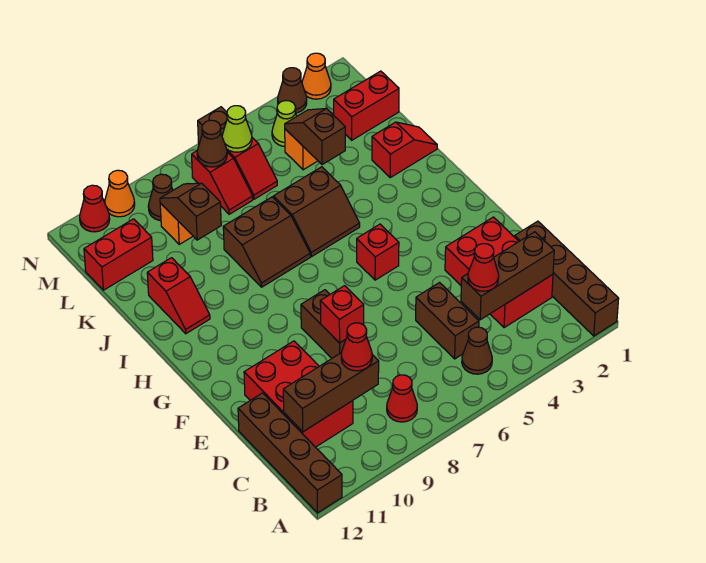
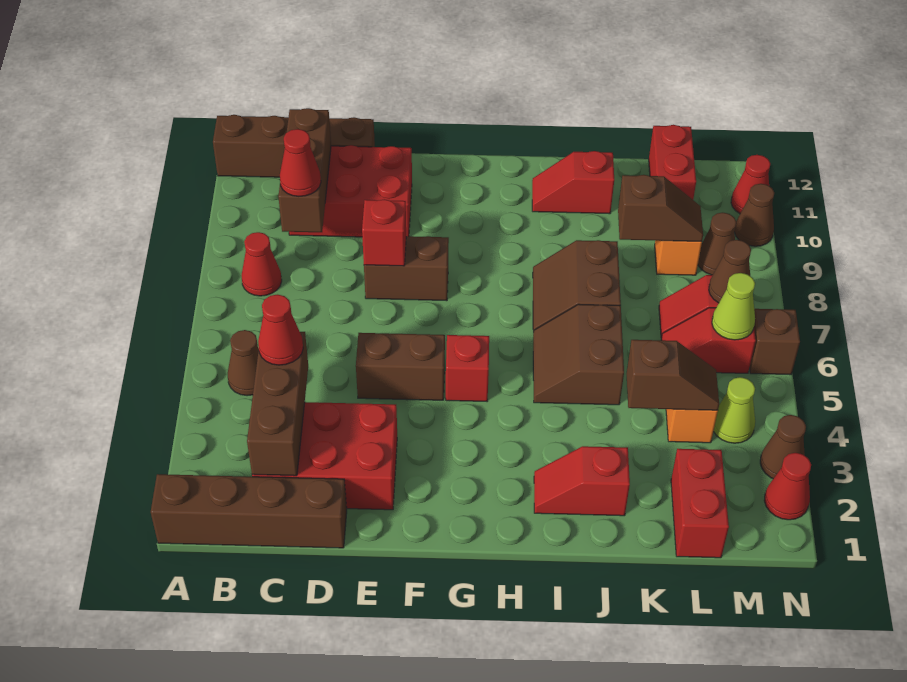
brown 1x2 brick [416,283,479,359] -> brown 1x2 brick moved to [356,333,445,400]
red 1x2 slope [372,122,437,177] -> red 1x2 slope turned to [534,446,630,516]
orange 1x1 cone [302,53,331,99] -> red 1x1 cone [764,453,811,520]
orange 1x1 cone [105,170,135,217] -> brown 1x1 cone [734,184,774,246]

